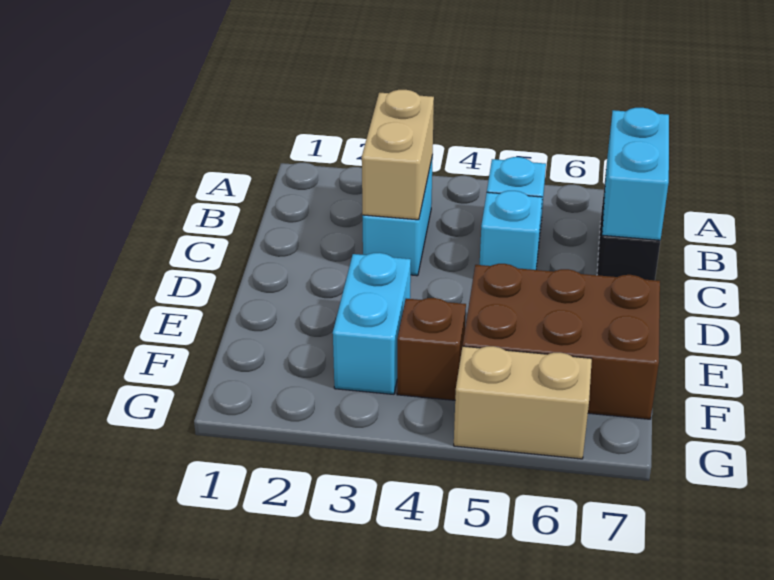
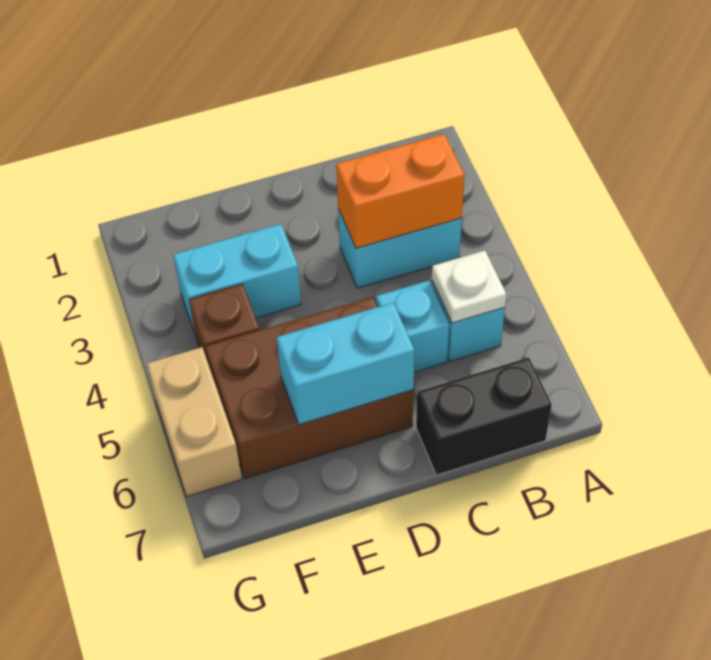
tan 1x2 brick [362,90,434,220] -> orange 1x2 brick [336,134,465,248]
none -> white 1x1 plate [432,251,506,323]
cyan 1x2 brick [602,108,669,240] -> cyan 1x2 brick moved to [277,303,414,424]
brown 2x3 brick [463,264,660,419] -> brown 2x3 brick turned to [205,297,413,478]

